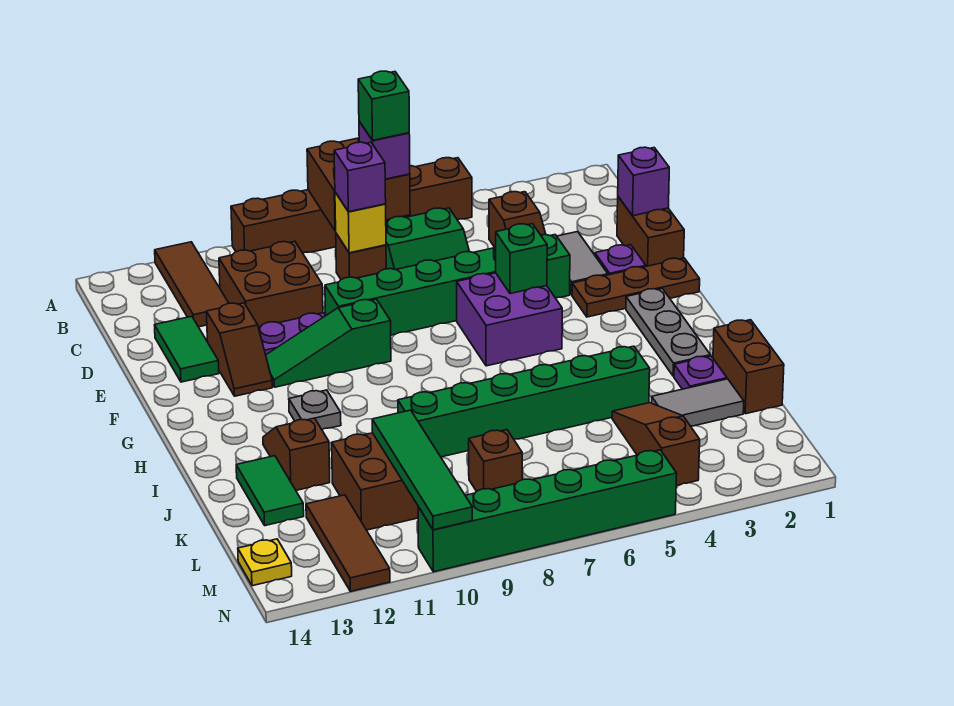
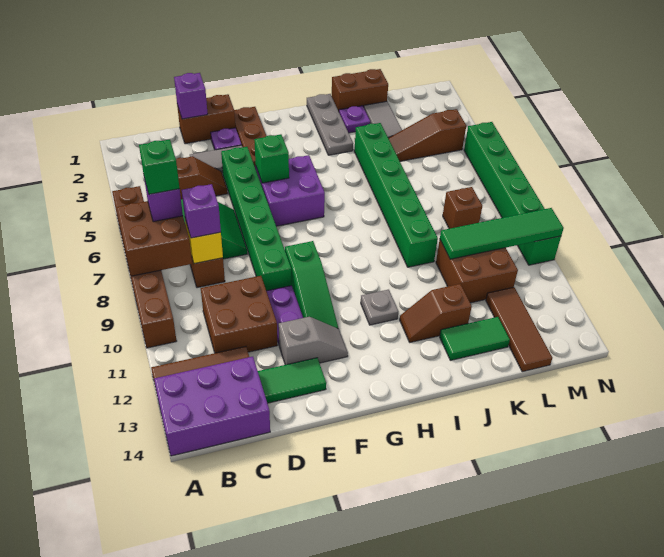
none -> purple 2x3 brick [154,357,270,456]
brown 1x2 slope [206,303,272,396] -> grey 1x2 slope [279,317,348,365]
grey 1x3 plate [626,289,710,376] -> grey 1x3 plate turned to [307,94,353,155]
brown 1x3 tile [306,495,390,591] -> brown 1x3 tile turned to [486,287,552,372]
yellow 1x1 plate [238,539,292,586] -> none

